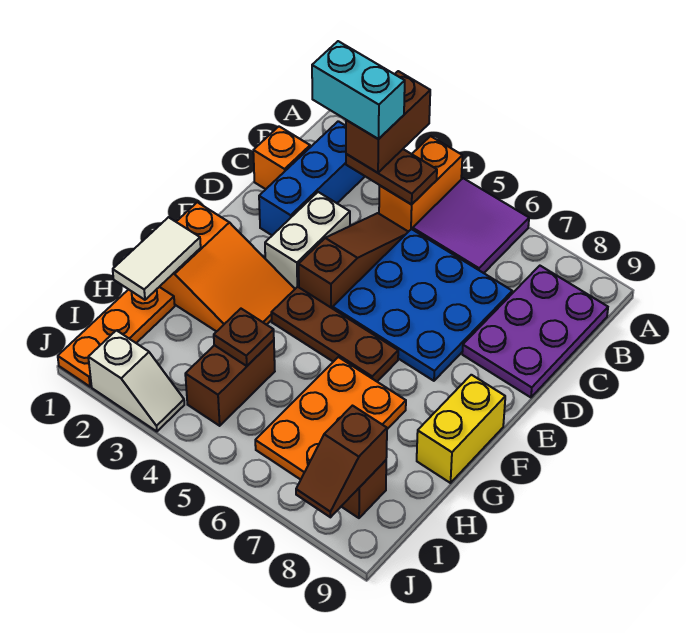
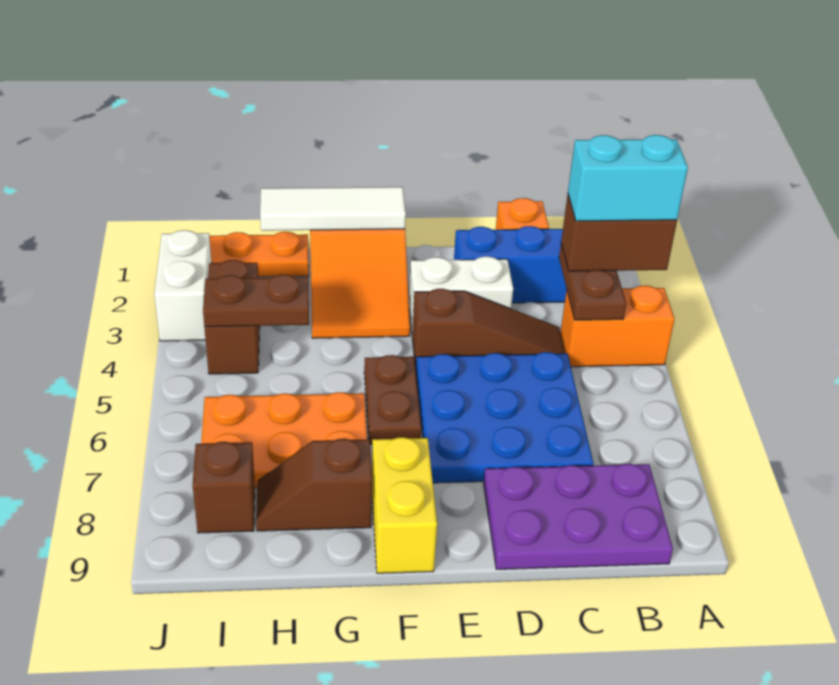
purple 2x2 tile [413,178,529,273] -> none
cyan 1x2 brick [312,41,405,139] -> cyan 1x2 brick turned to [568,135,688,221]
brown 1x3 plate [271,287,398,381] -> brown 1x2 plate [364,355,421,444]
yellow 1x2 brick [417,375,505,483] -> yellow 1x2 brick turned to [372,437,437,573]
white 1x2 tile [113,217,201,300] -> white 1x3 tile [260,187,406,231]
brown 1x2 brick [185,340,275,426] -> brown 1x2 brick turned to [204,260,260,374]
brown 1x1 plate [214,309,274,366] -> brown 1x2 plate [203,275,309,327]
brown 1x2 slope [296,406,387,517] -> brown 1x2 slope moved to [256,439,372,531]
white 1x2 slope [88,330,184,431] -> white 1x2 brick [154,230,211,341]

